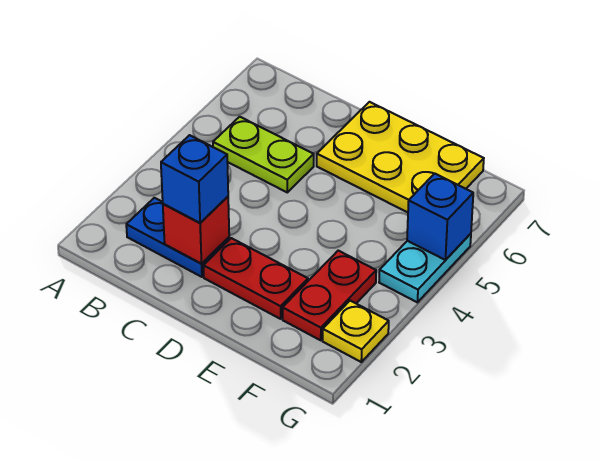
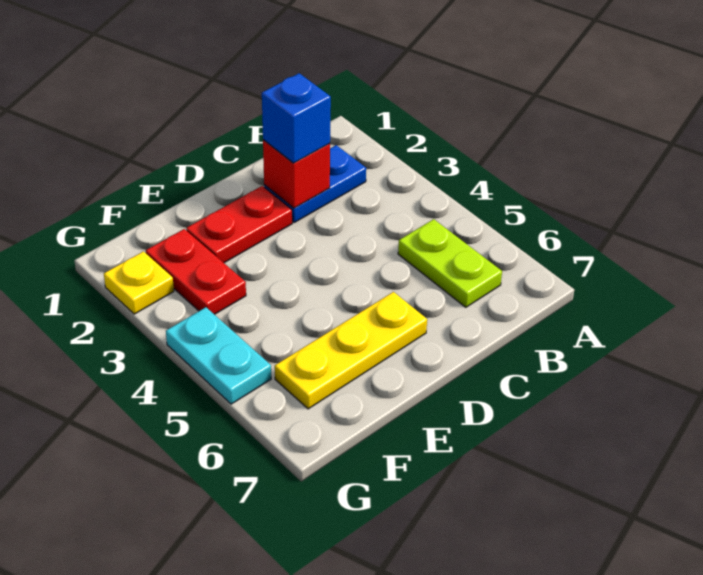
lime 1x2 plate [213,117,314,192] -> lime 1x2 plate turned to [398,219,502,307]
yellow 2x3 plate [317,102,484,212] -> yellow 1x3 plate [275,292,427,409]
blue 1x1 brick [407,174,473,260] -> none

